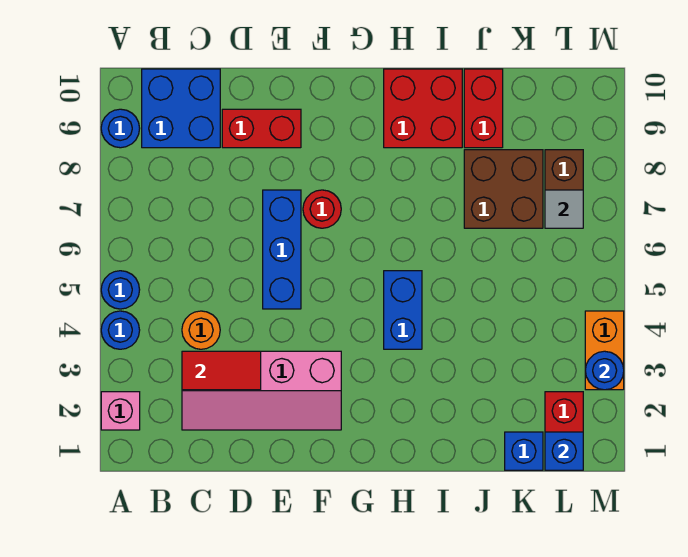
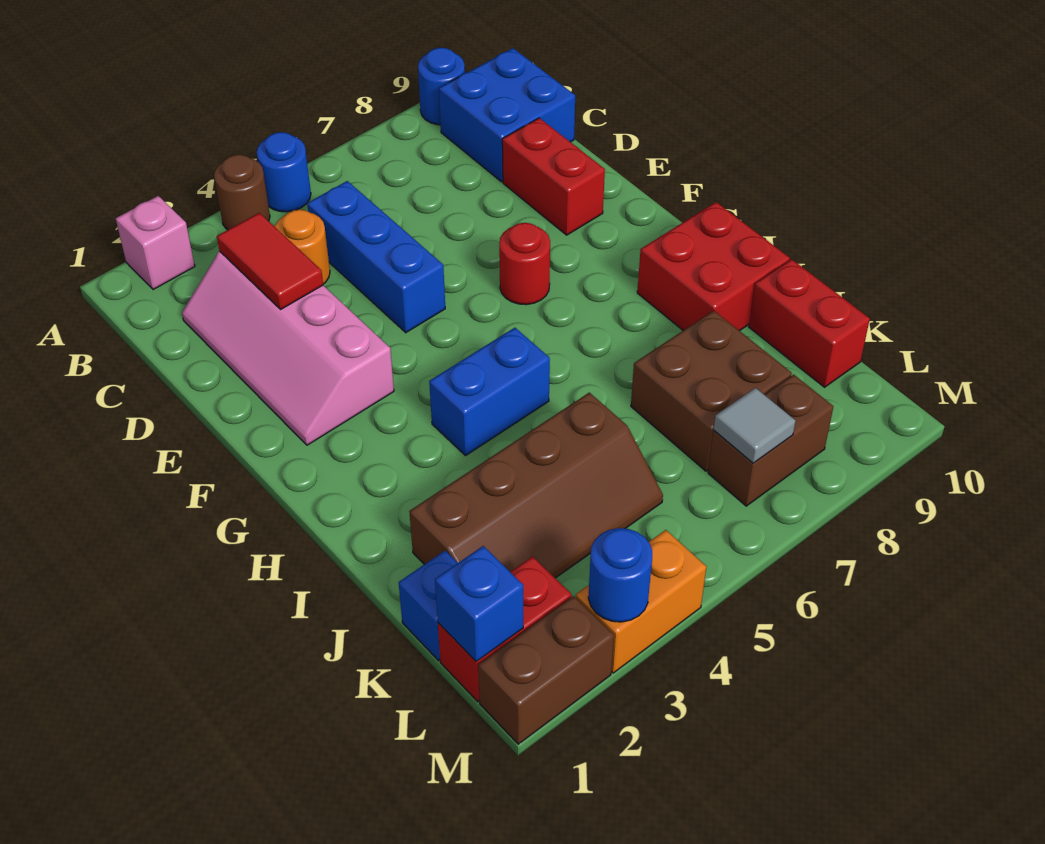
blue 1x1 round brick [101,311,140,349] -> brown 1x1 round brick [214,155,270,230]
blue 1x3 brick [263,190,301,309] -> blue 1x3 brick turned to [307,181,445,333]
none -> brown 2x4 slope [409,393,663,578]
red 1x2 brick [464,69,503,148] -> red 1x2 brick turned to [749,259,870,387]
none -> brown 1x2 brick [478,596,614,744]

